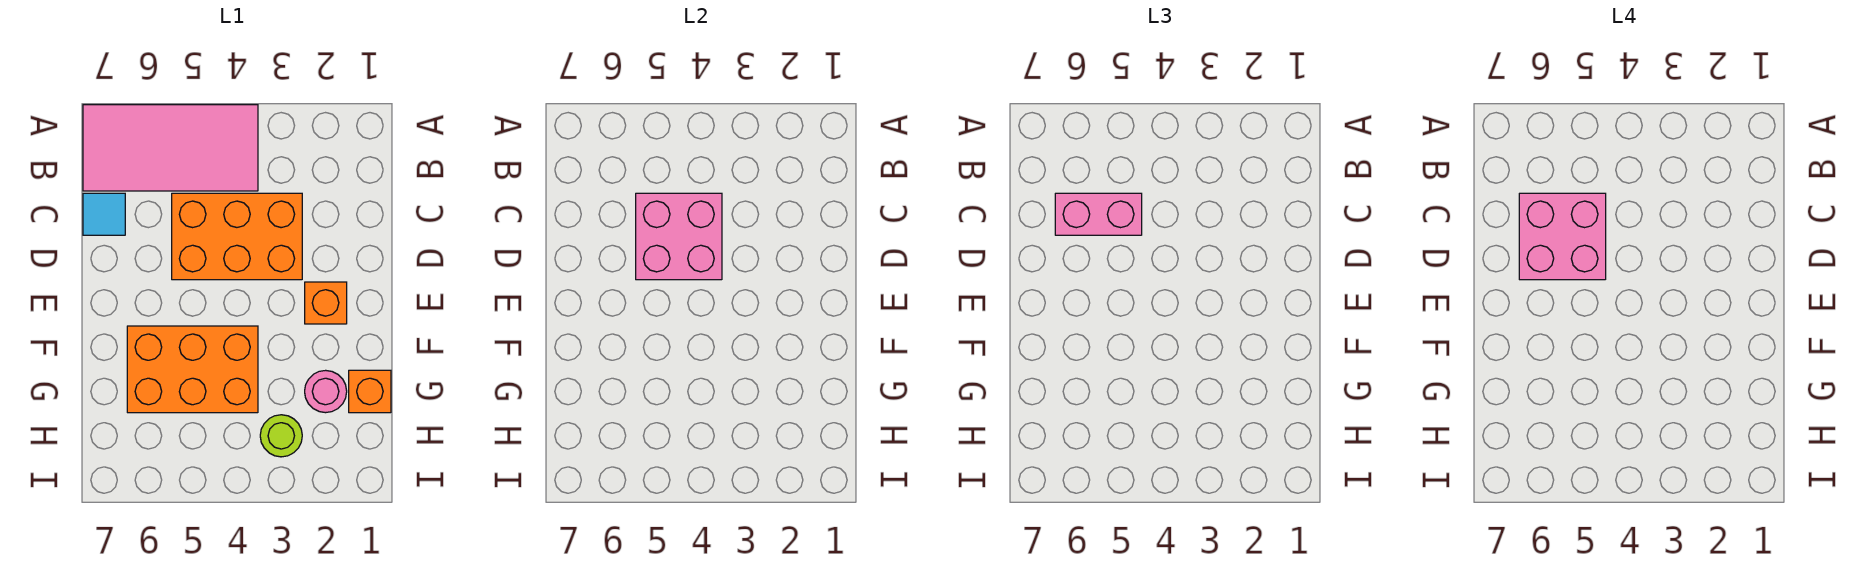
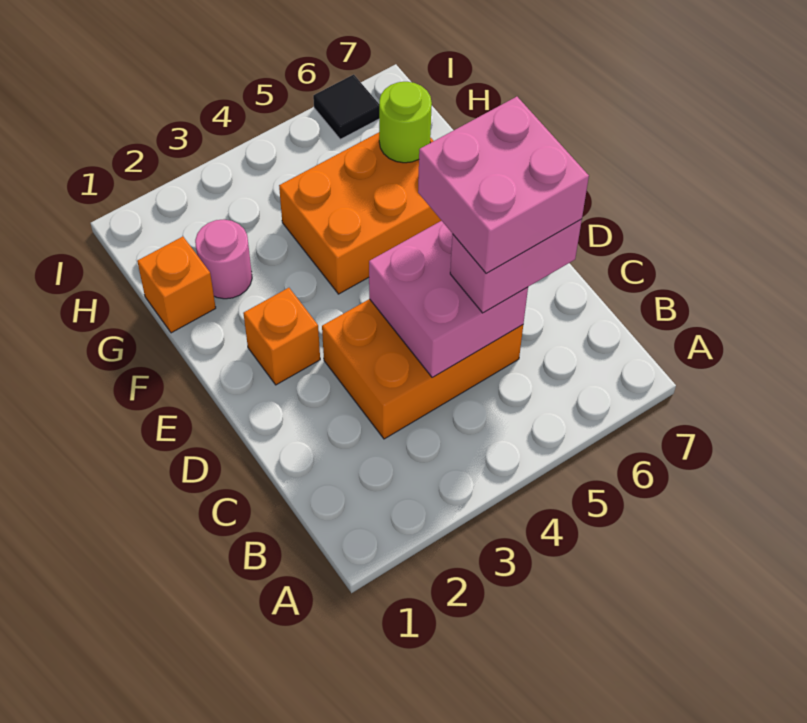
pink 2x4 tile [83,105,258,191] -> none
cyan 1x1 tile [83,193,125,235] -> none
lime 1x1 round brick [260,415,302,457] -> lime 1x1 round brick moved to [379,82,432,163]
none -> black 1x1 tile [313,75,379,139]

